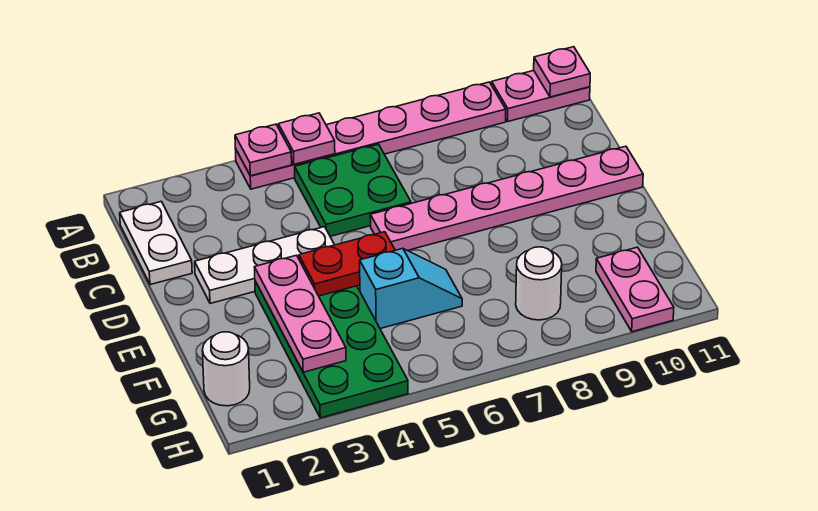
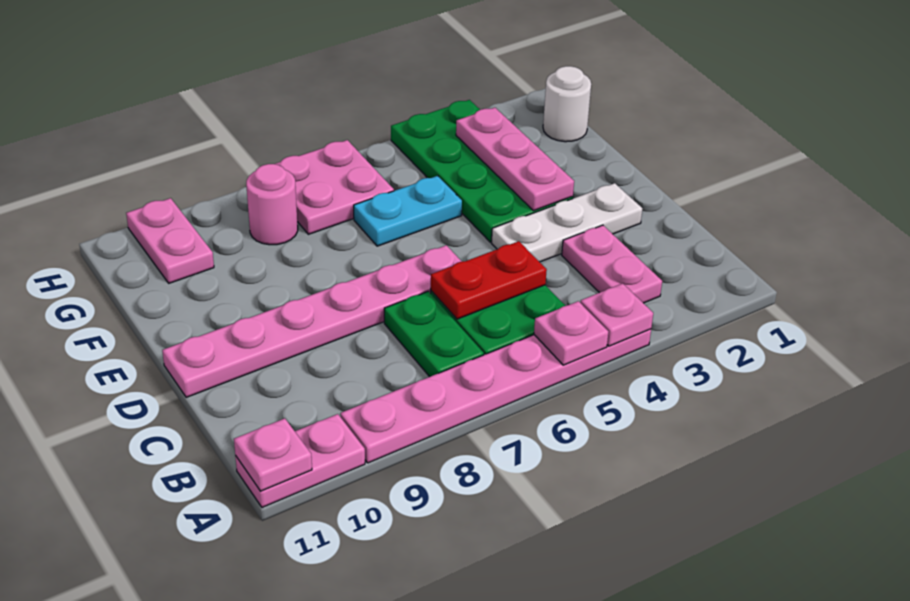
white 1x2 plate [120,202,192,285] -> none
none -> pink 1x2 plate [562,225,662,303]
none -> green 1x2 plate [384,291,484,377]
red 1x2 plate [299,232,395,296] -> red 1x2 plate moved to [431,241,547,319]
cyan 1x2 slope [360,248,462,329] -> cyan 1x2 plate [354,176,462,246]
none -> pink 2x2 plate [276,140,394,234]
white 1x1 round brick [516,247,562,320] -> pink 1x1 round brick [246,164,298,245]

